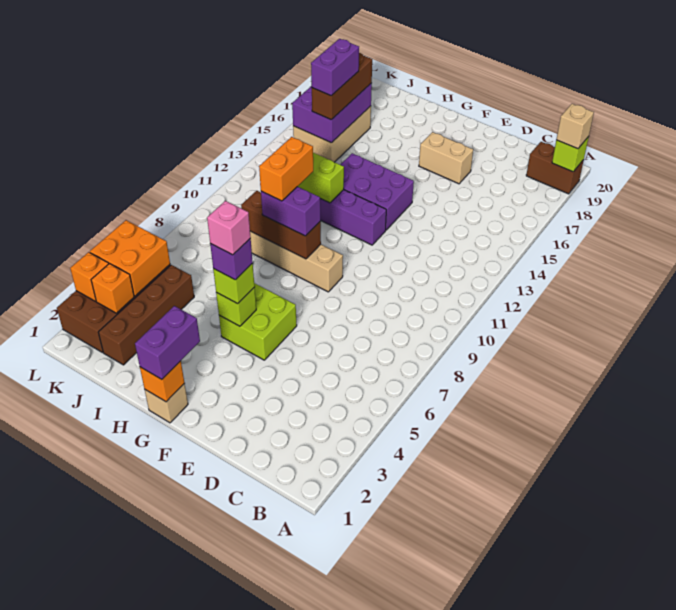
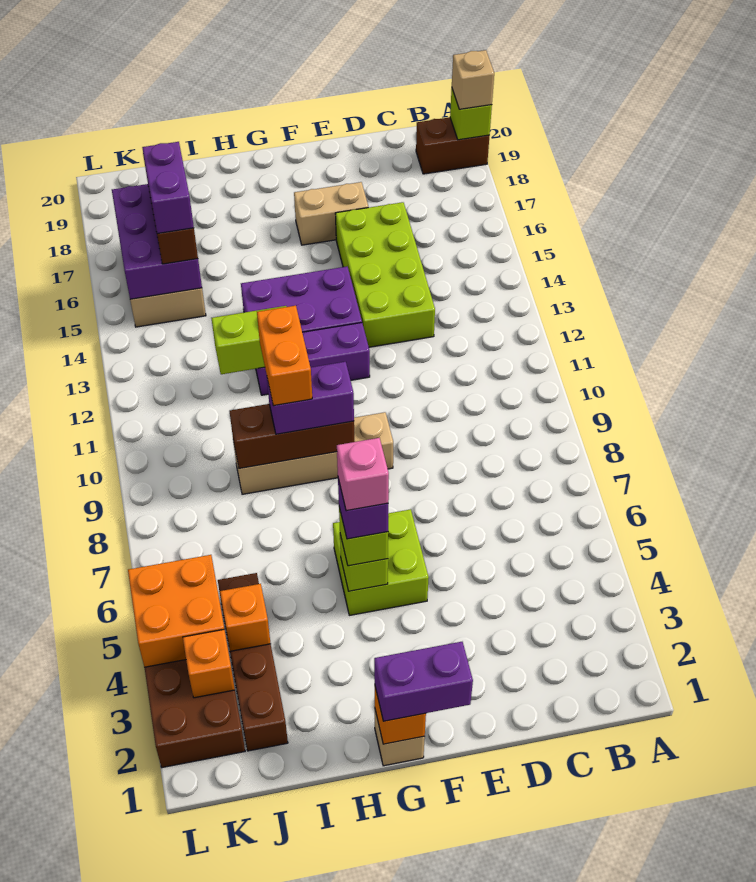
none -> lime 2x4 brick [335,202,435,347]
purple 1x2 brick [135,306,200,379] -> purple 1x2 brick turned to [374,642,473,721]
orange 1x1 brick [70,252,109,301] -> orange 1x1 brick moved to [220,584,271,651]

